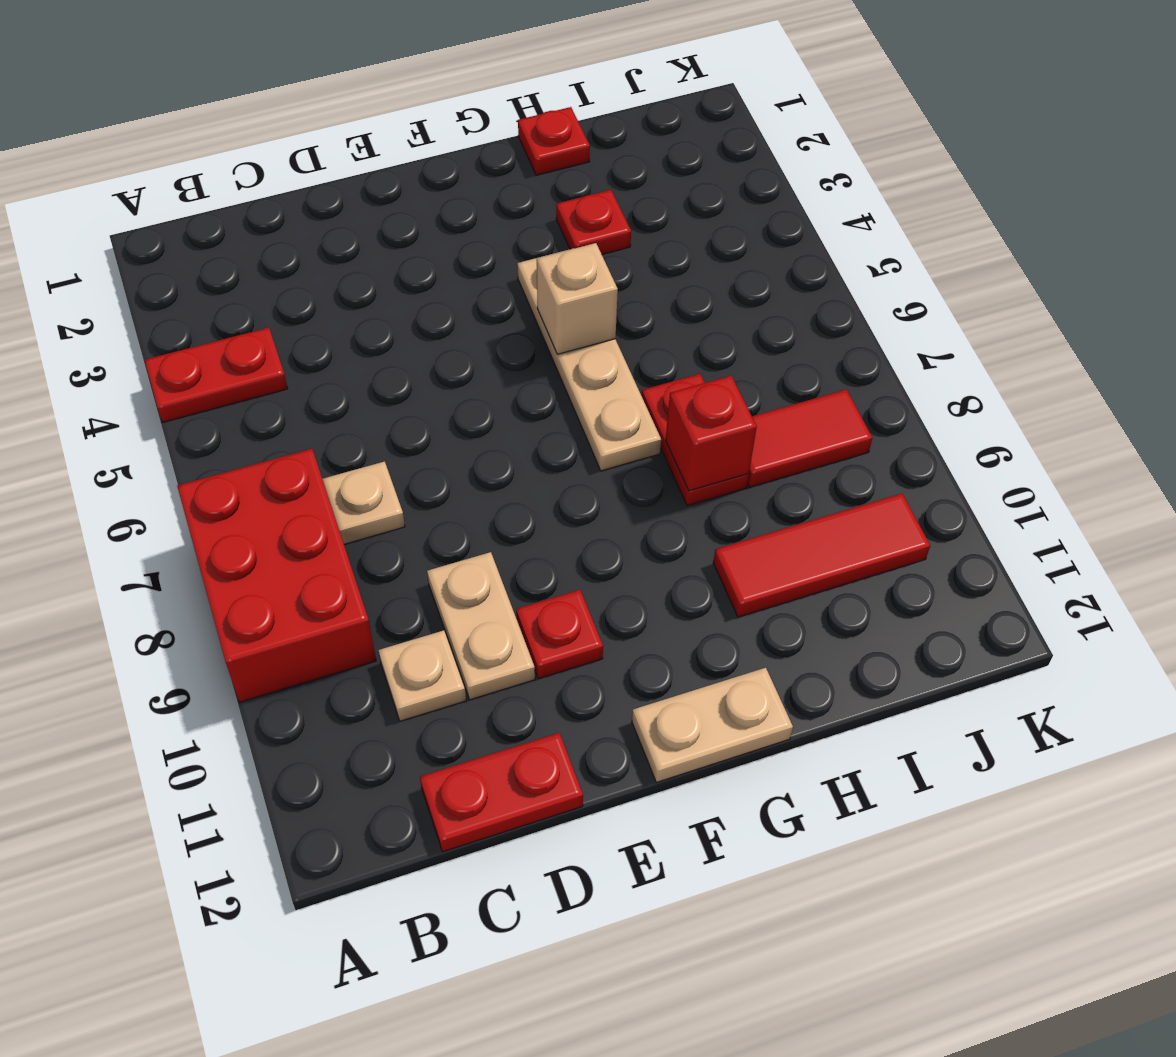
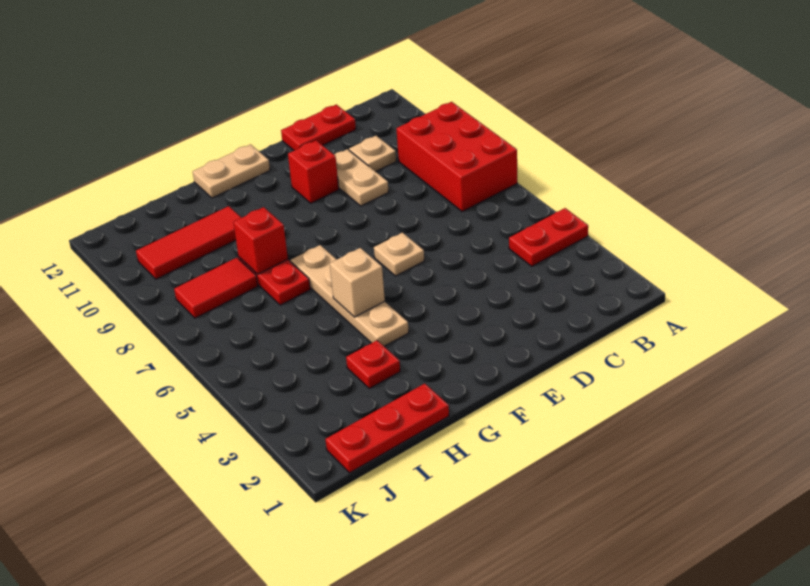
tan 1x1 plate [323,461,405,544] -> tan 1x1 plate moved to [374,232,424,276]
red 1x1 plate [516,590,603,679] -> red 1x1 brick [288,140,339,203]
red 1x1 plate [518,107,590,175] -> red 1x3 plate [325,384,449,473]

